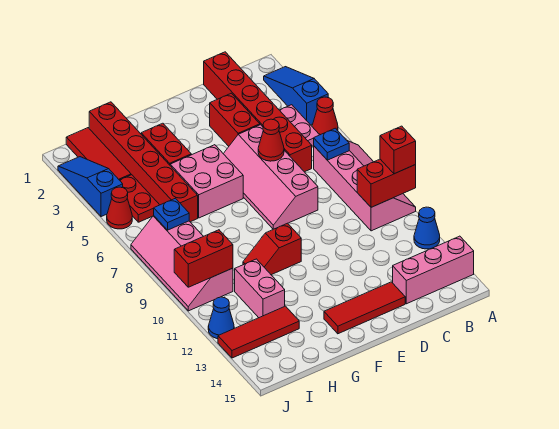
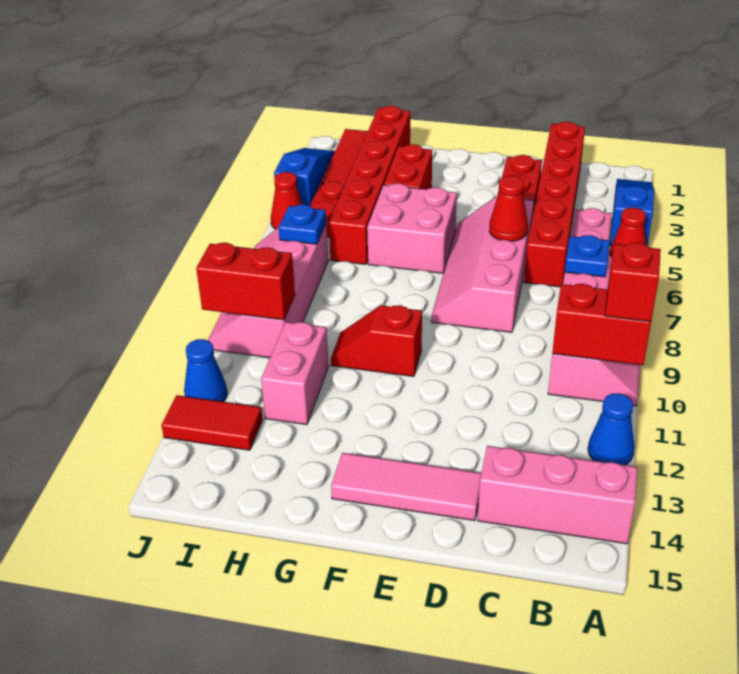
red 1x3 tile [324,282,405,334] -> pink 1x3 tile [331,453,481,521]
red 1x3 tile [218,306,299,358] -> red 1x2 tile [161,395,263,450]

